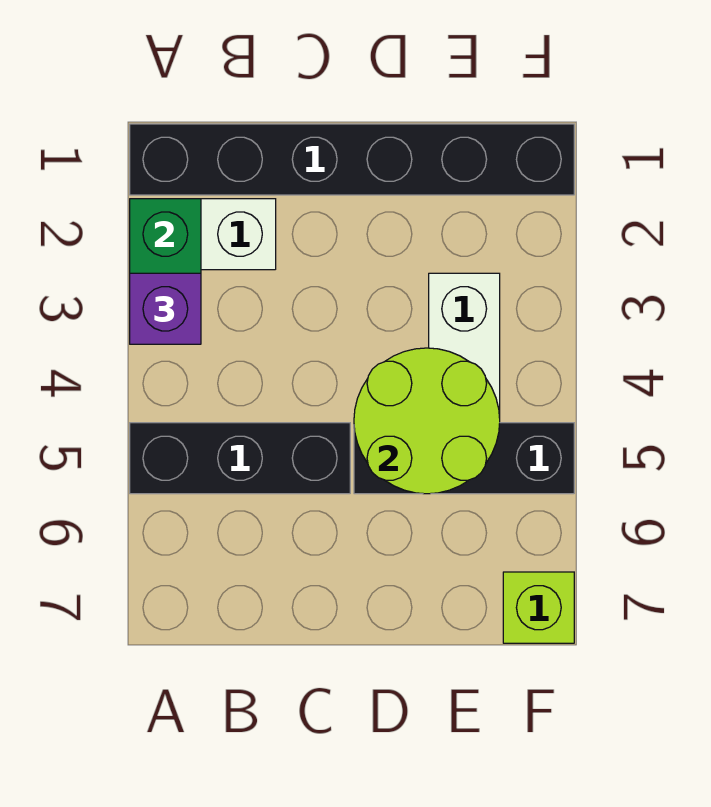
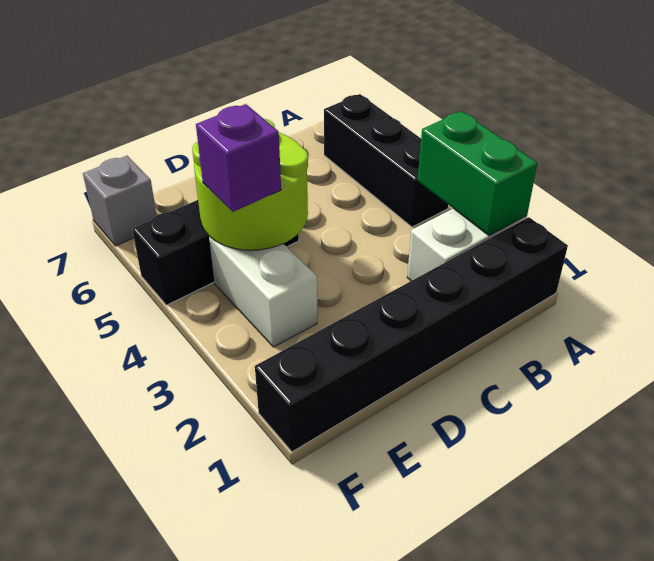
purple 1x1 brick [130,273,201,344] -> purple 1x1 brick moved to [196,104,281,212]
black 1x3 brick [130,423,350,494] -> black 1x3 brick turned to [324,94,448,227]
lime 1x1 brick [503,572,574,643] -> grey 1x1 brick [83,156,157,246]

